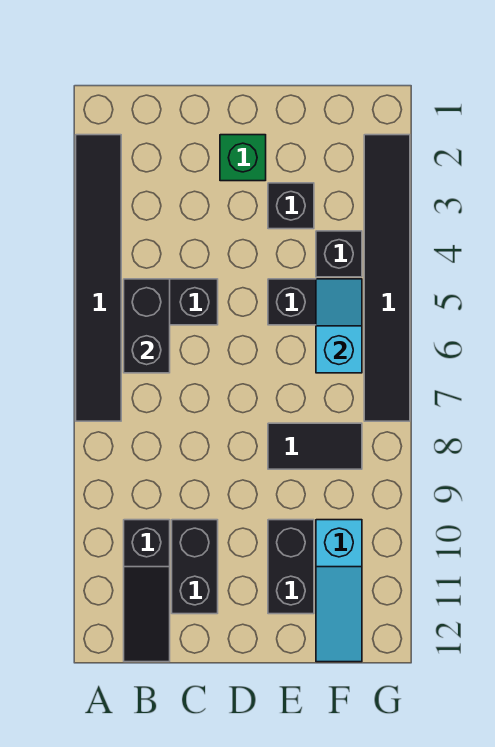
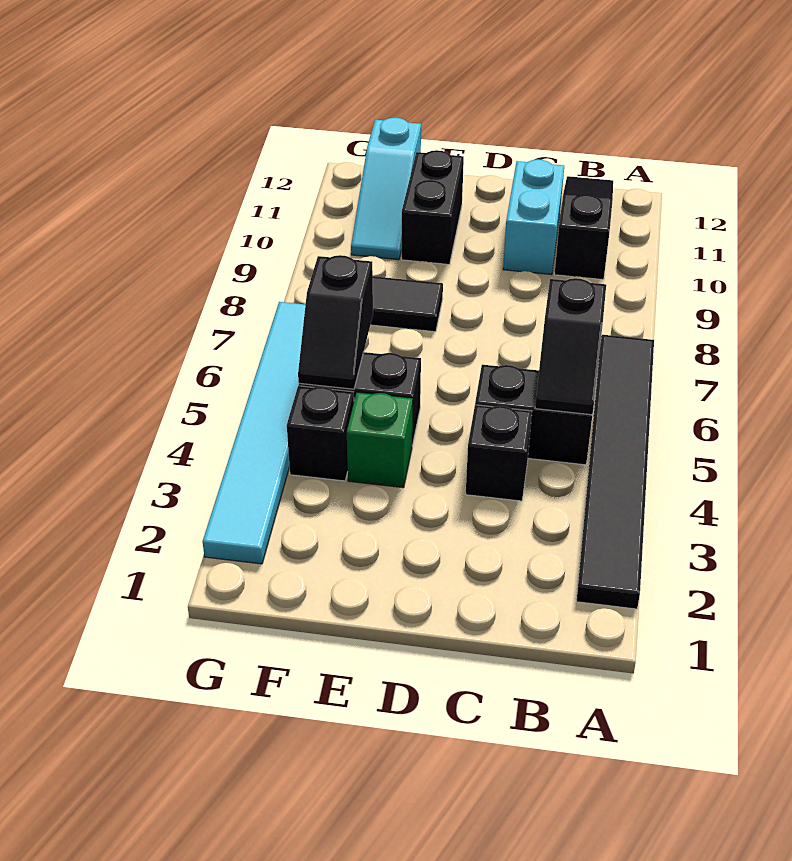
black 1x2 brick [124,279,170,373] -> black 1x2 slope [535,278,606,415]
black 1x2 brick [172,520,218,614] -> cyan 1x2 brick [503,159,564,275]
green 1x1 brick [220,135,266,181] -> green 1x1 brick moved to [347,392,413,488]
black 1x1 brick [268,183,314,229] -> black 1x1 brick moved to [466,405,532,501]
cyan 1x2 slope [316,279,362,373] -> black 1x2 slope [298,255,373,389]
cyan 1x3 slope [316,520,362,662] -> cyan 1x3 slope turned to [351,118,421,260]
black 1x6 tile [364,135,410,421] -> cyan 1x6 tile [202,302,305,564]

